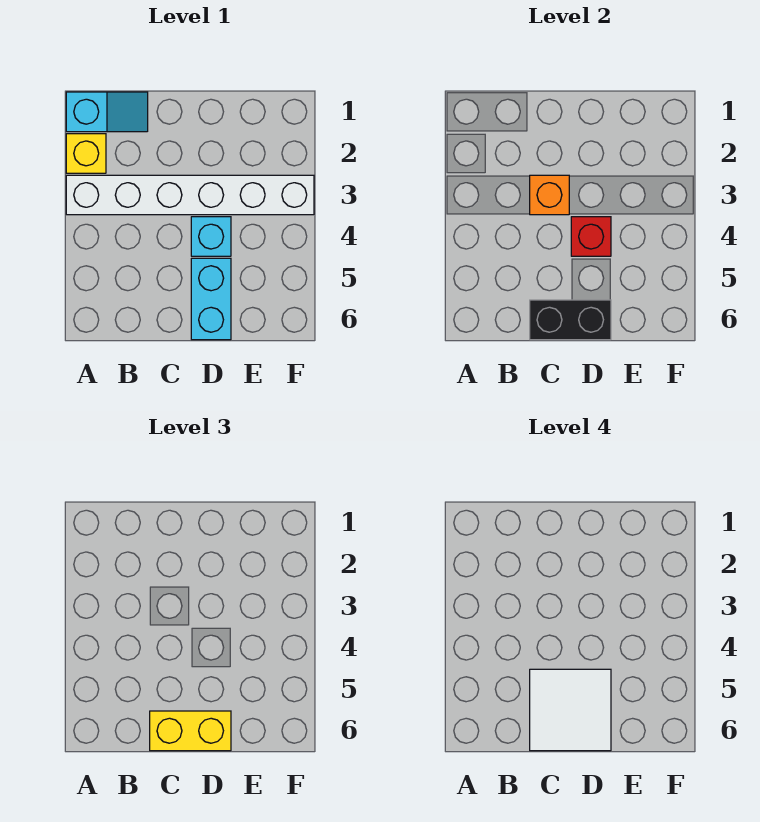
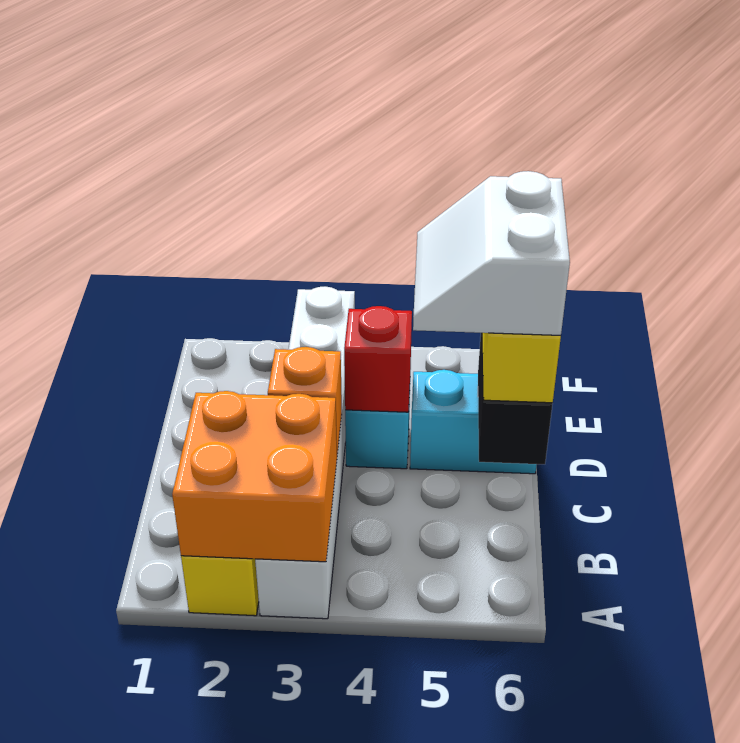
cyan 1x2 slope [66,92,148,132] -> none
none -> orange 2x2 brick [172,391,337,562]
white 2x2 tile [530,669,611,751] -> white 2x2 slope [413,171,570,335]

